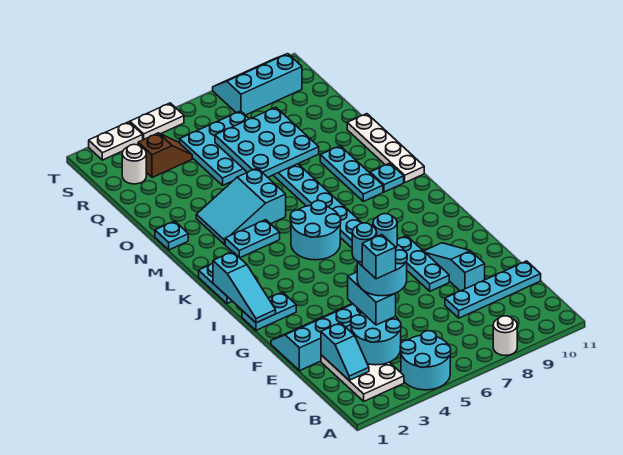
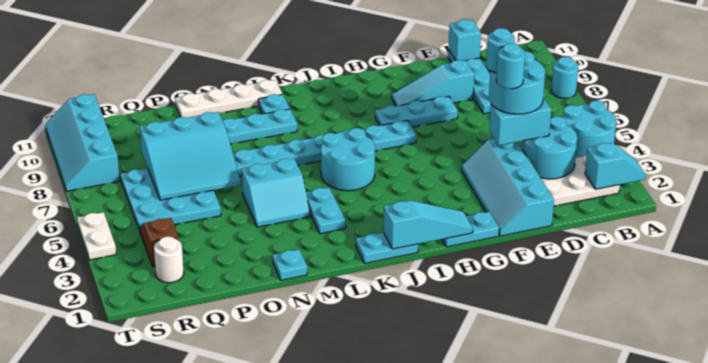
white 1x1 round brick [493,316,517,355] -> cyan 1x1 round brick [551,57,578,98]
cyan 1x2 slope [321,323,369,380] -> cyan 1x2 slope moved to [585,143,646,189]
cyan 1x1 brick [362,235,396,279] -> cyan 1x1 brick moved to [449,19,481,61]
cyan 1x2 plate [242,292,296,330] -> cyan 1x2 plate turned to [442,212,499,247]
cyan 2x3 slope [196,168,286,244] -> cyan 2x2 slope [242,159,310,227]
cyan 3x3 plate [215,107,319,177] -> cyan 3x3 slope [140,112,241,200]
cyan 2x3 slope [213,54,302,115] -> cyan 2x4 slope [45,94,120,191]
white 1x2 plate [89,122,143,160] -> none

